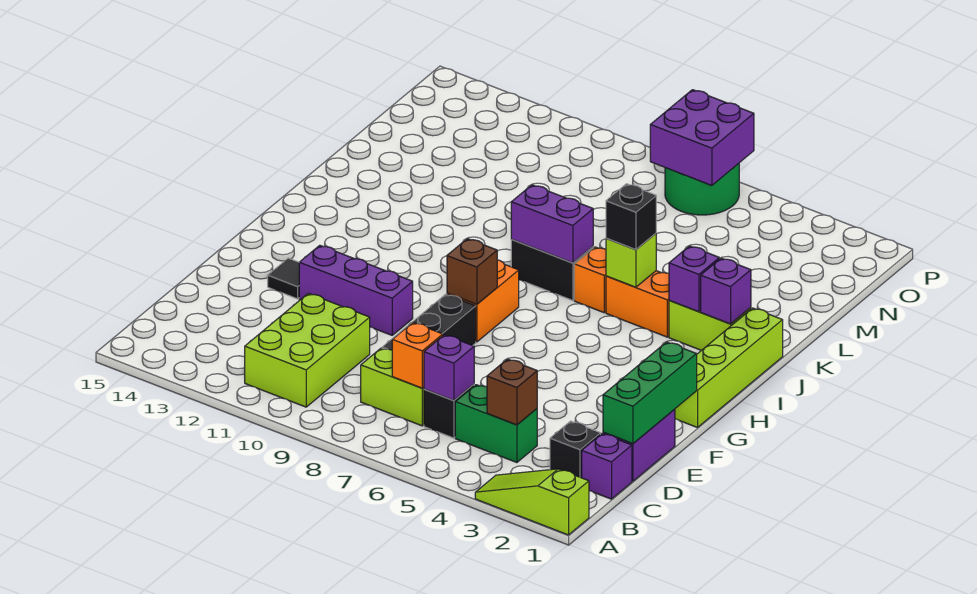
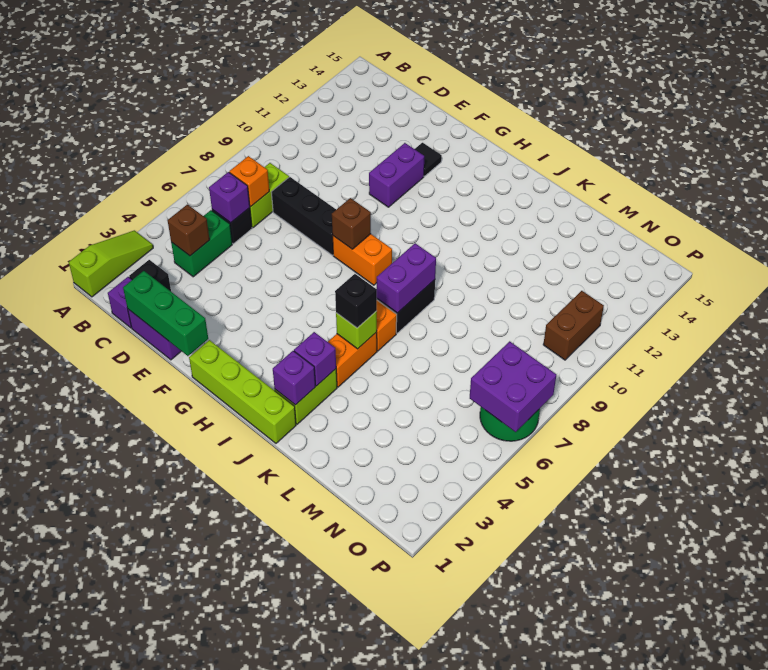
lime 2x3 brick [245,293,370,407] -> none
purple 1x3 brick [299,245,413,335] -> purple 1x2 brick [369,143,424,207]
none -> brown 1x2 brick [543,291,604,360]

